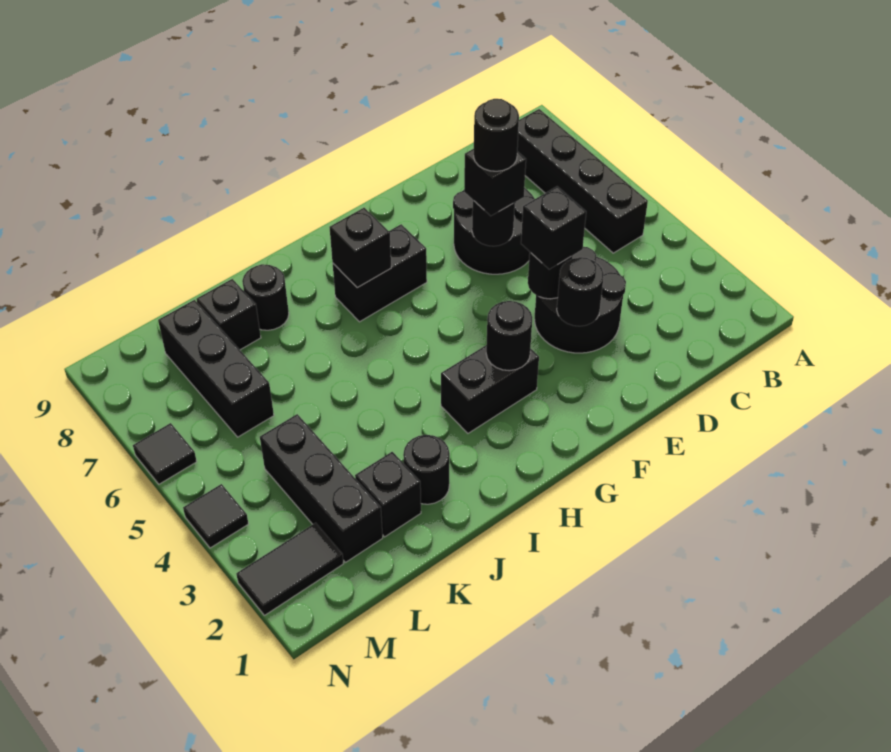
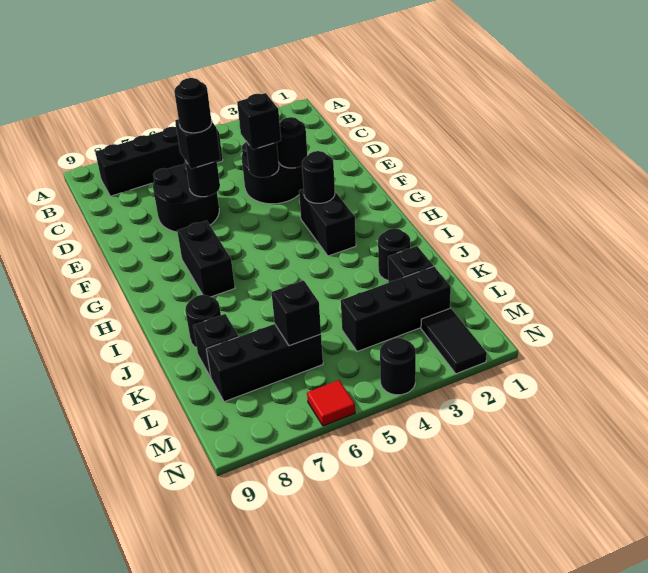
black 1x1 brick [329,208,391,288] -> black 1x1 brick moved to [271,281,321,346]
black 1x1 tile [183,484,248,548] -> black 1x1 round brick [380,338,416,395]
black 1x1 tile [133,423,197,484] -> red 1x1 tile [307,380,355,426]

